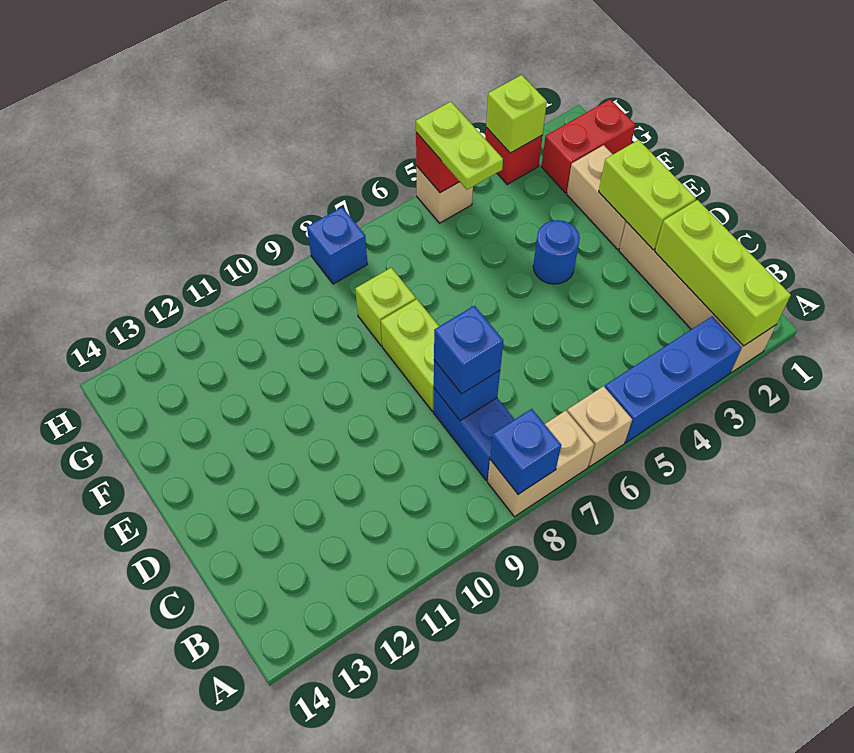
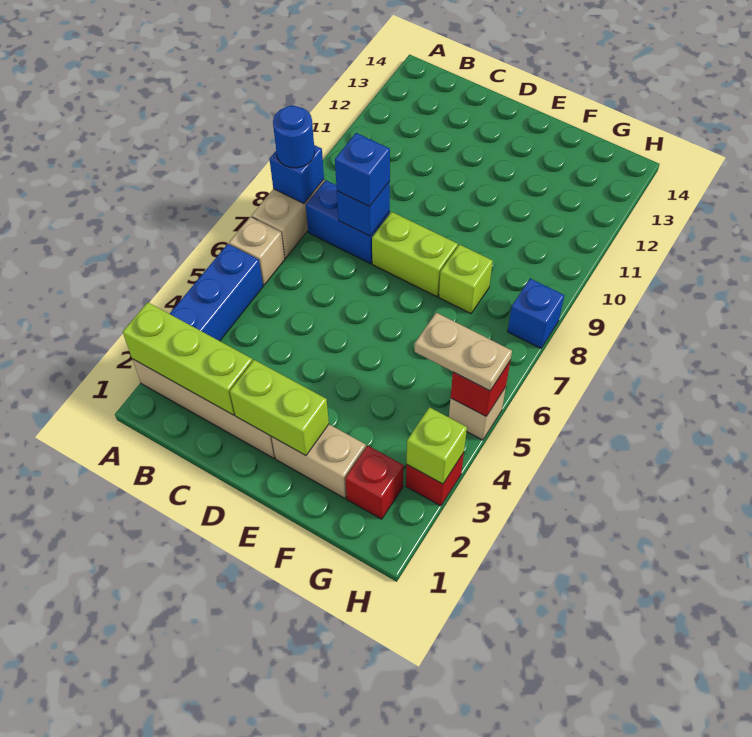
blue 1x1 round brick [533,220,580,284] -> blue 1x1 round brick moved to [273,106,315,168]
red 1x2 brick [541,99,635,193] -> red 1x1 brick [345,446,404,519]
lime 1x2 plate [416,102,503,190] -> tan 1x2 plate [415,313,512,391]

